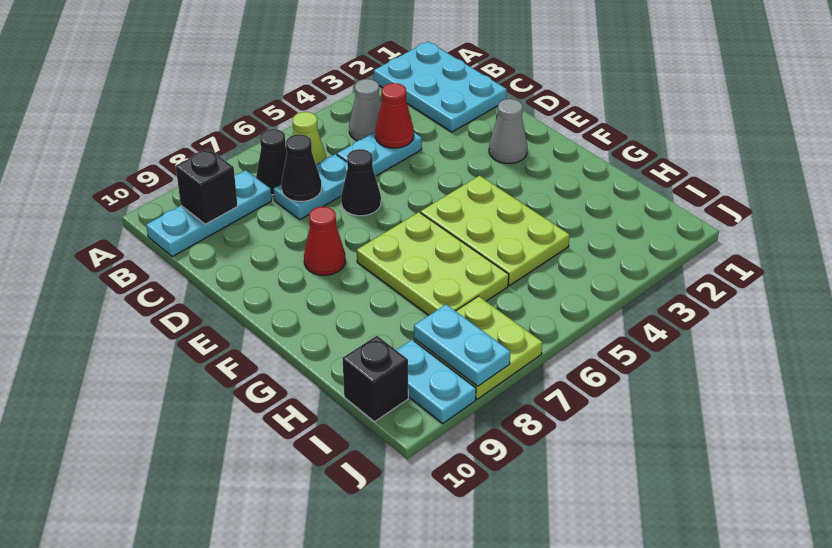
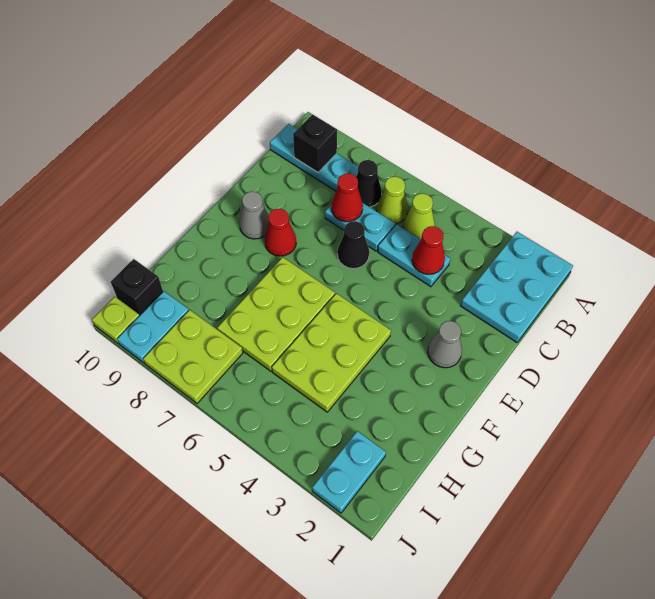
grey 1x1 cone [349,79,381,141] -> grey 1x1 cone moved to [239,191,269,239]
none -> lime 1x1 cone [403,193,435,239]
black 1x1 cone [281,134,322,201] -> red 1x1 cone [331,173,363,222]
cyan 1x2 plate [414,305,510,386] -> cyan 1x2 plate moved to [312,431,386,513]
none -> lime 1x1 plate [92,297,139,344]

